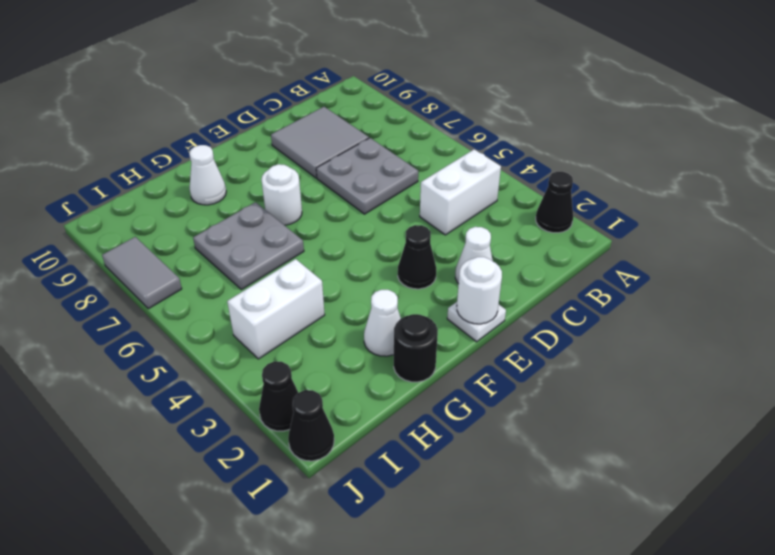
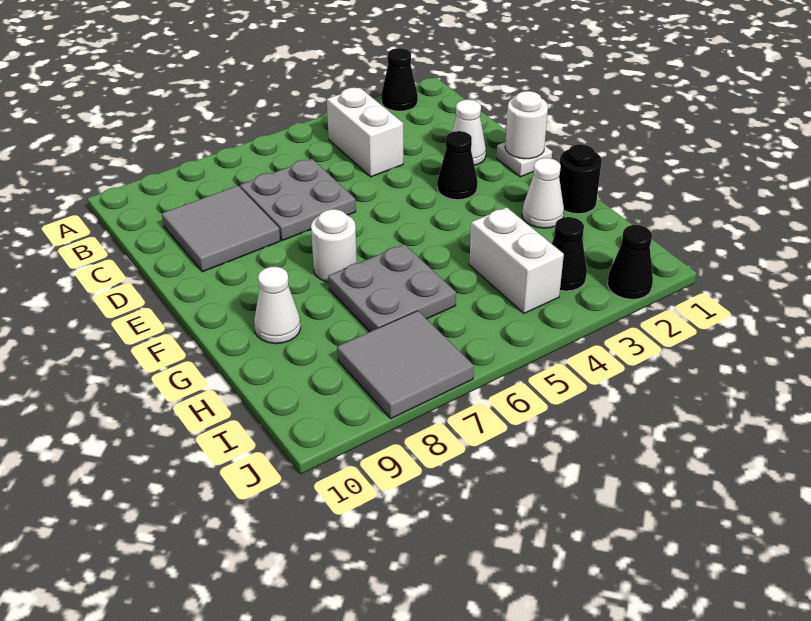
black 1x1 cone [288,390,334,461] -> black 1x1 cone moved to [552,217,587,291]
grey 1x2 tile [102,237,182,309] -> grey 2x2 tile [337,311,474,419]

